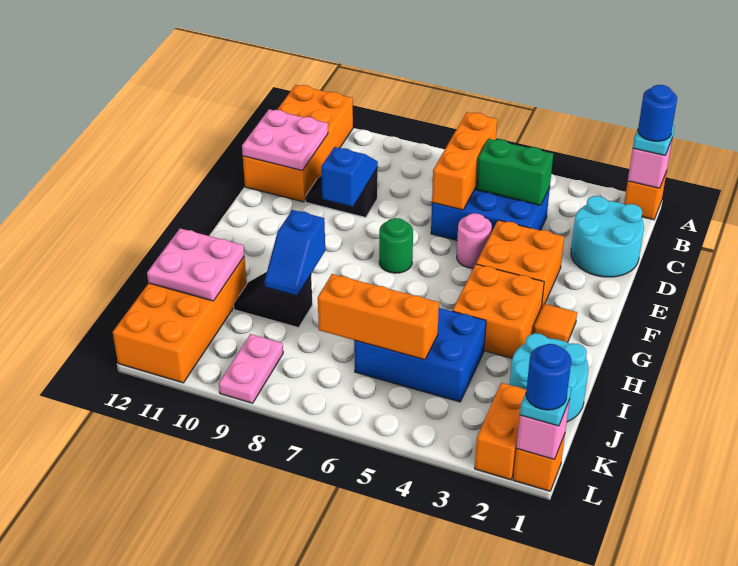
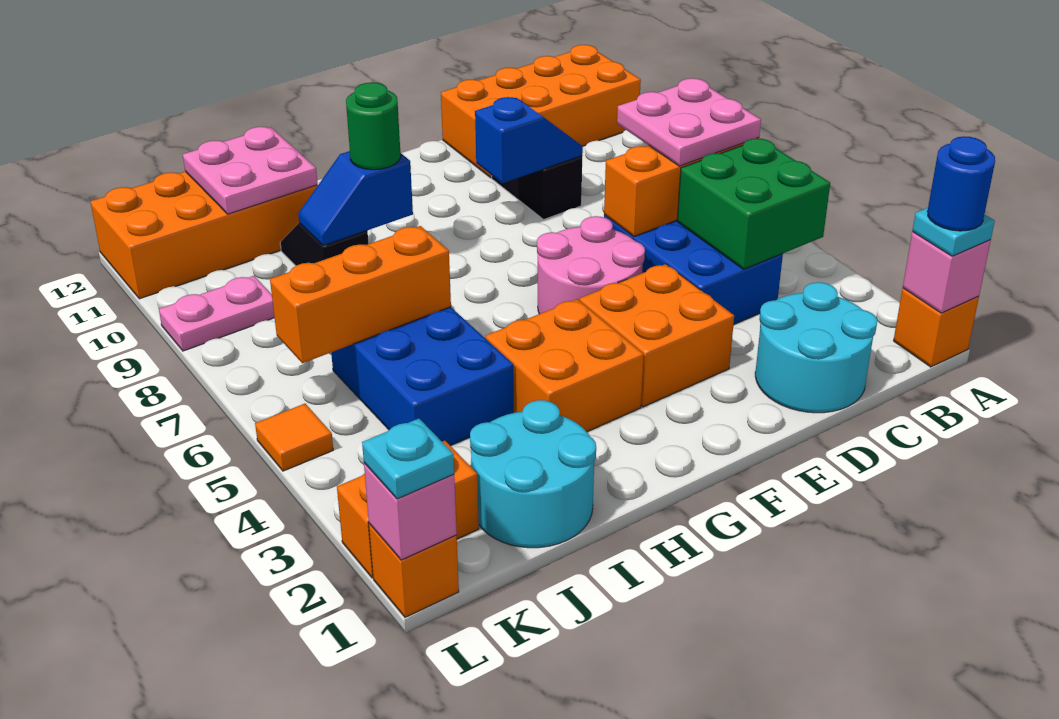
green 1x2 brick [476,139,553,205] -> green 2x2 brick [677,138,830,269]
pink 2x2 plate [242,109,328,171] -> pink 2x2 plate moved to [617,78,761,166]
pink 1x1 round brick [457,213,492,268] -> pink 2x2 round brick [537,216,645,314]
green 1x1 round brick [379,218,413,273] -> green 1x1 round brick moved to [346,82,401,170]
orange 1x1 tile [533,304,577,342] -> orange 1x1 tile moved to [255,404,333,471]
orange 1x3 brick [318,274,439,360] -> orange 1x3 brick turned to [270,226,451,363]
blue 1x1 round brick [526,344,571,410] -> none

